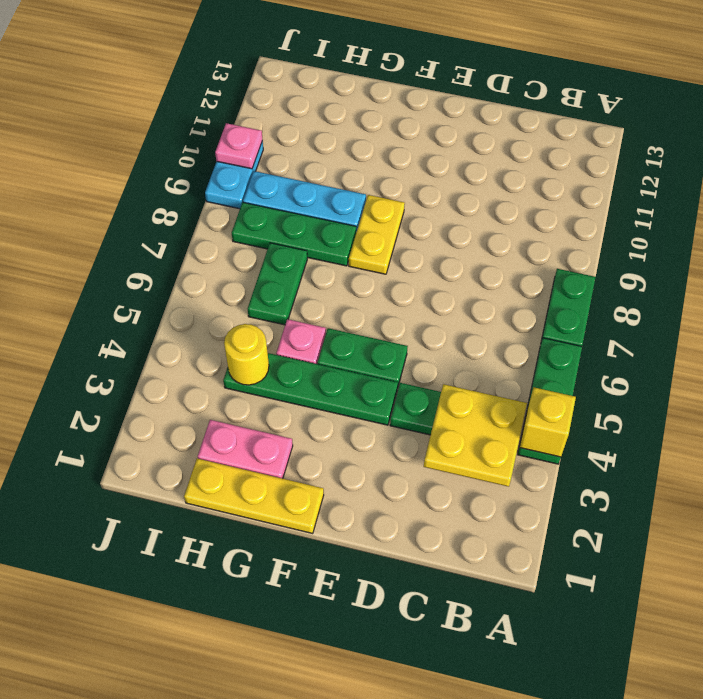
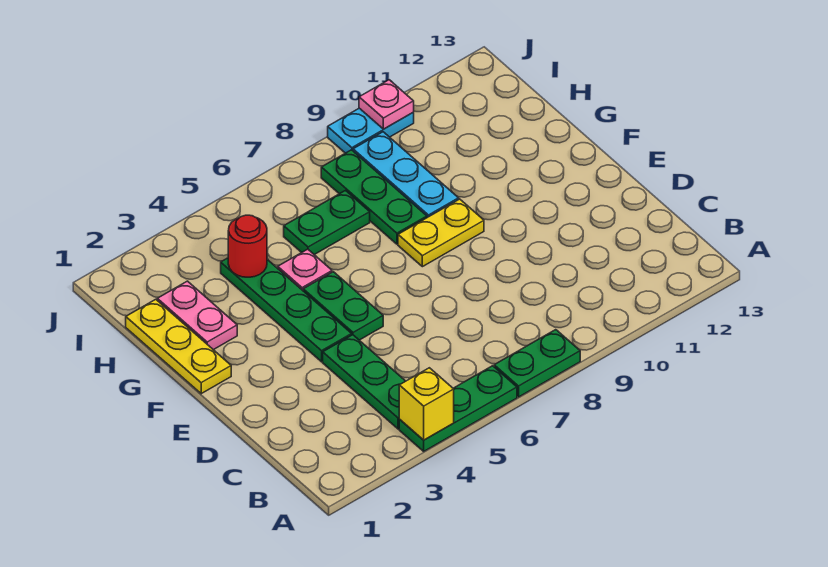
yellow 2x2 plate [424,384,527,487] -> none
yellow 1x1 round brick [224,324,269,385] -> red 1x1 round brick [228,215,267,277]

